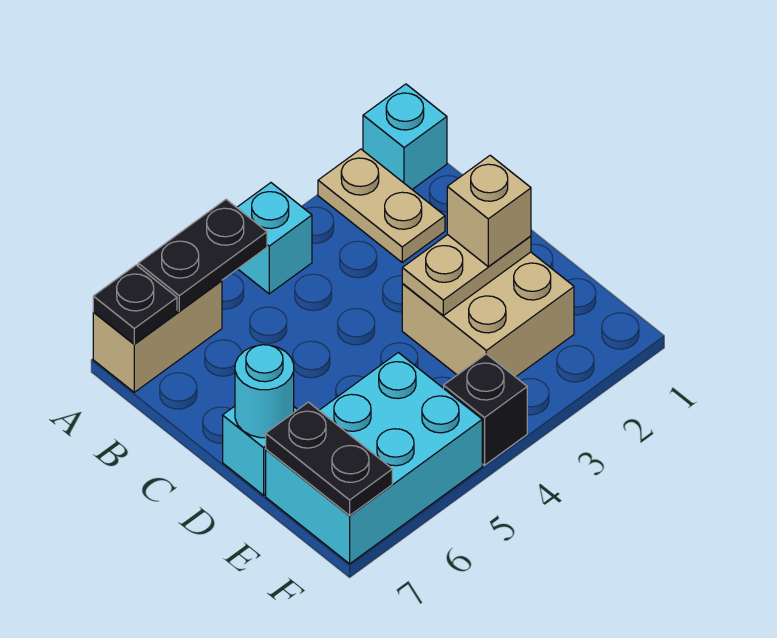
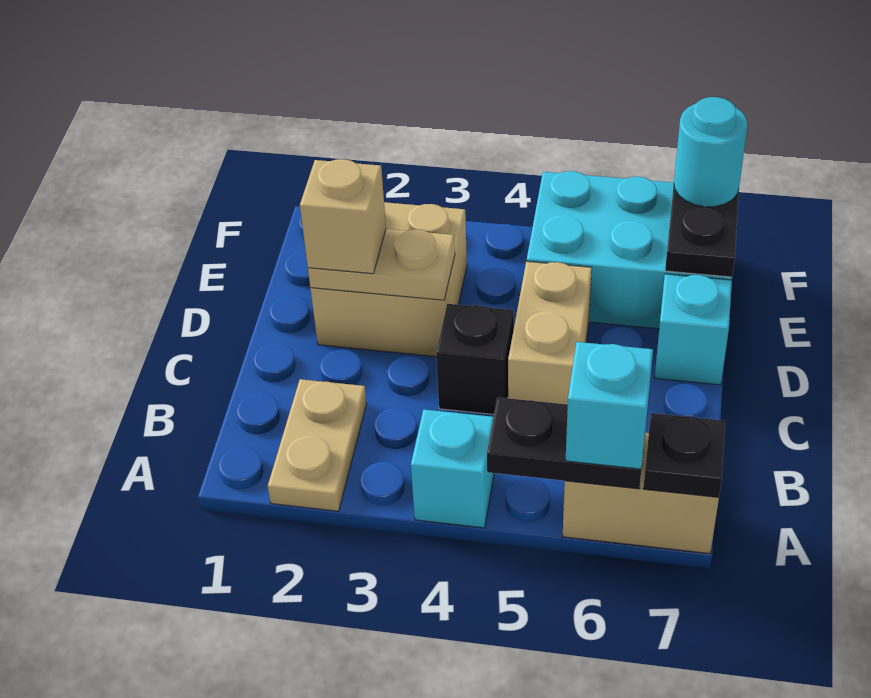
cyan 1x1 brick [363,84,447,189] -> cyan 1x1 brick moved to [565,342,653,469]
none -> tan 1x2 brick [508,261,592,404]
cyan 1x1 round brick [235,345,294,438] -> cyan 1x1 round brick moved to [674,97,748,207]
black 1x1 brick [444,354,527,465] -> black 1x1 brick moved to [436,304,514,414]

